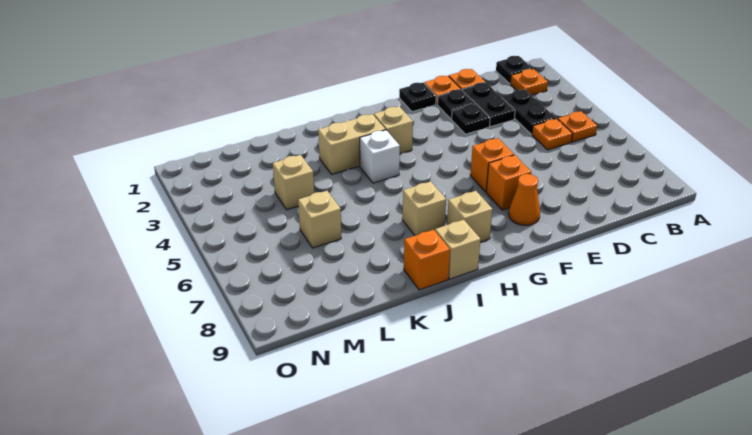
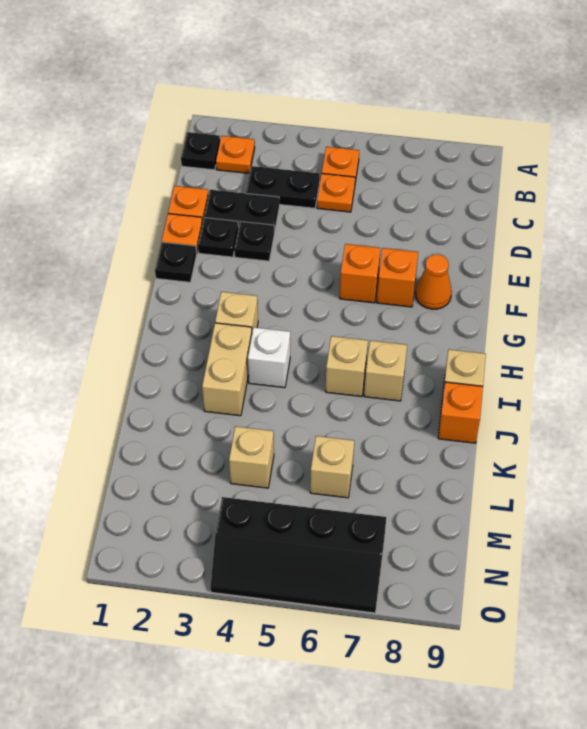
tan 1x1 brick [447,191,492,242] -> tan 1x1 brick moved to [326,336,368,397]
none -> black 2x4 slope [210,497,386,613]

